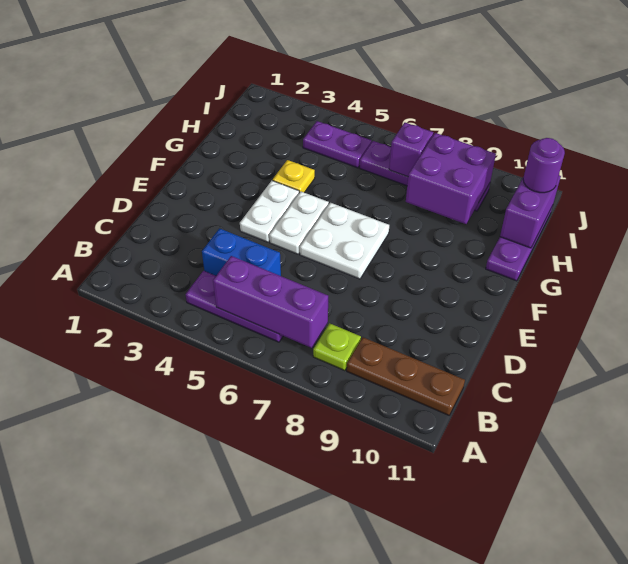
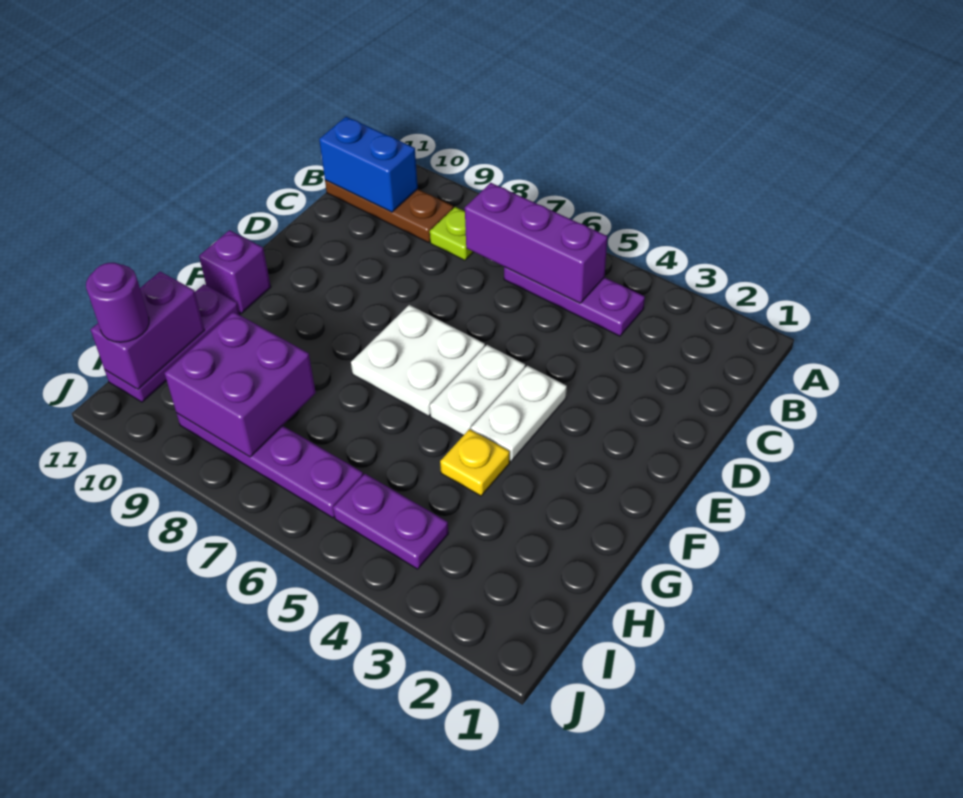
blue 1x2 brick [202,228,281,276] -> blue 1x2 brick moved to [319,117,418,212]
purple 1x1 brick [389,123,433,177] -> purple 1x1 brick moved to [199,230,271,313]

